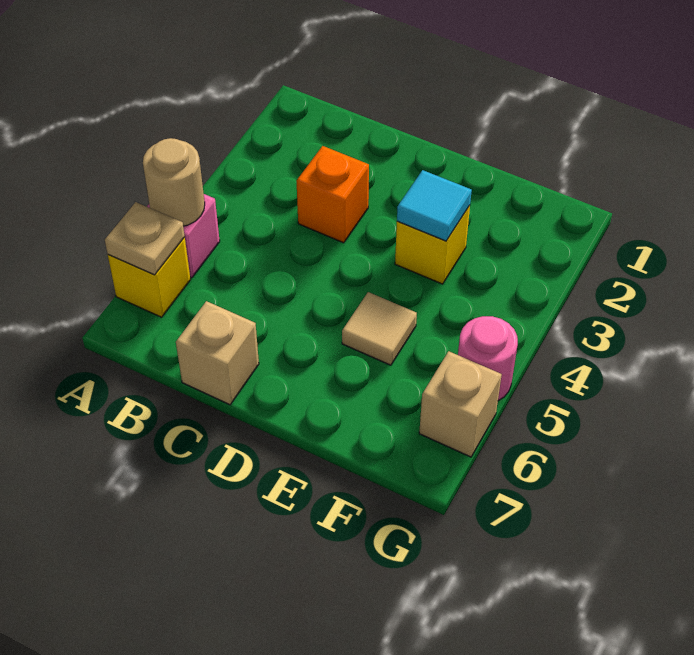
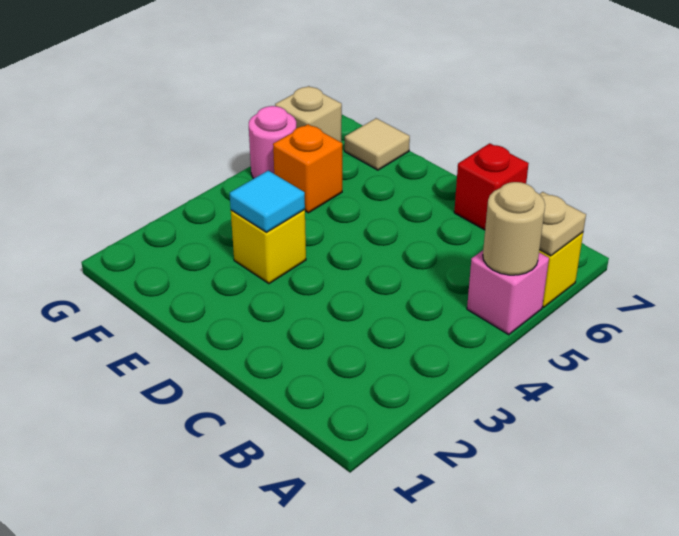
orange 1x1 brick [297,146,369,243] -> orange 1x1 brick moved to [273,124,342,213]
tan 1x1 brick [176,301,259,405] -> red 1x1 brick [454,143,529,230]
tan 1x1 tile [342,292,417,365] -> tan 1x1 tile moved to [345,118,410,170]

